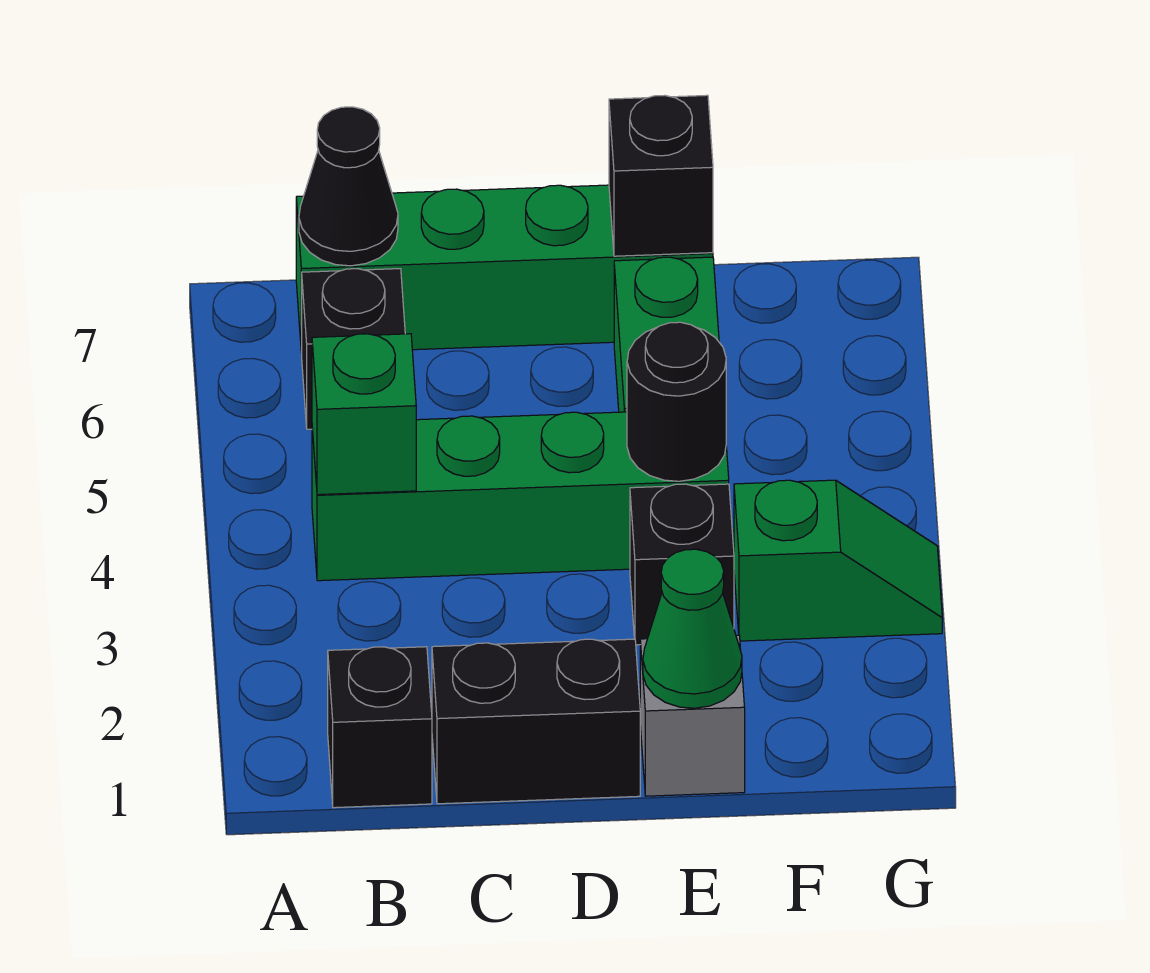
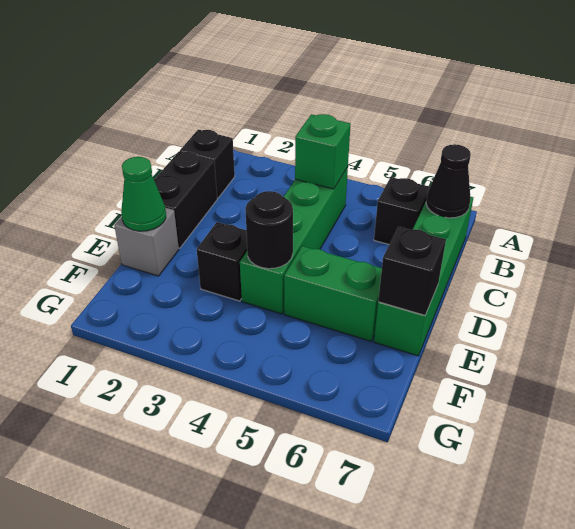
green 1x2 slope [734,480,942,641] -> none

